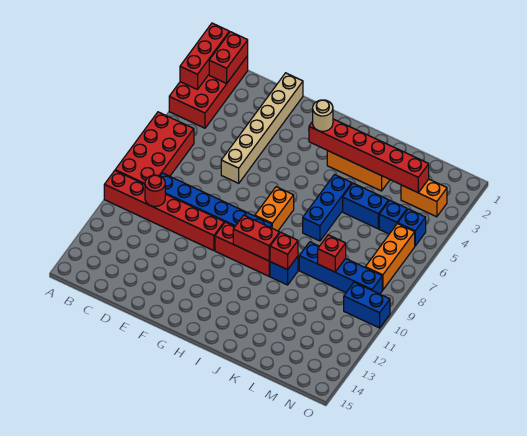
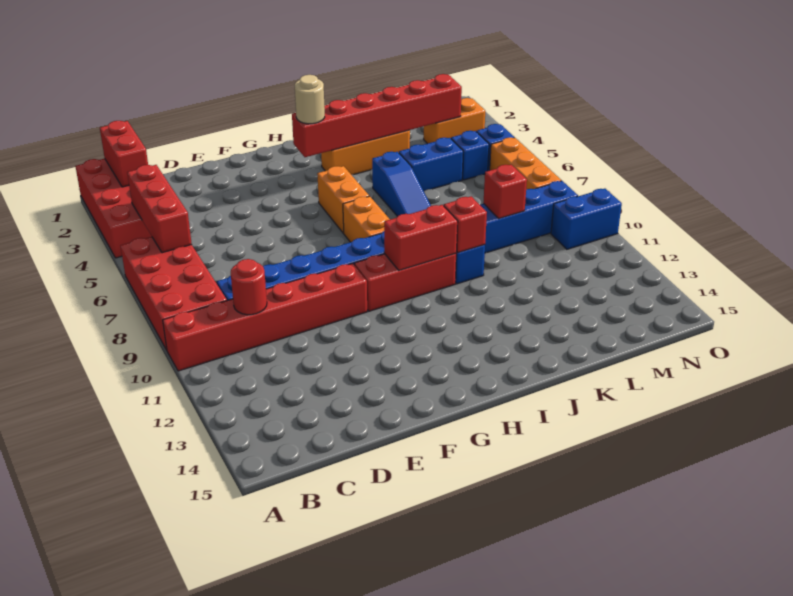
red 1x3 brick [180,23,229,90] -> red 1x3 brick moved to [127,165,192,253]
tan 1x6 brick [221,73,303,183] -> none
none -> orange 1x2 brick [317,166,369,233]
blue 1x3 brick [303,175,352,241] -> blue 1x3 slope [372,152,431,216]

